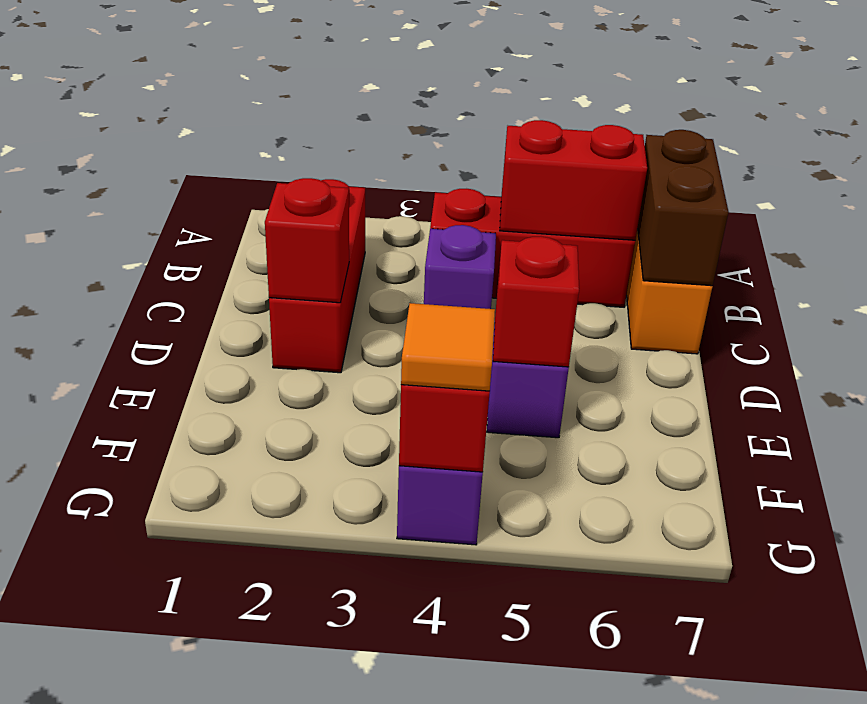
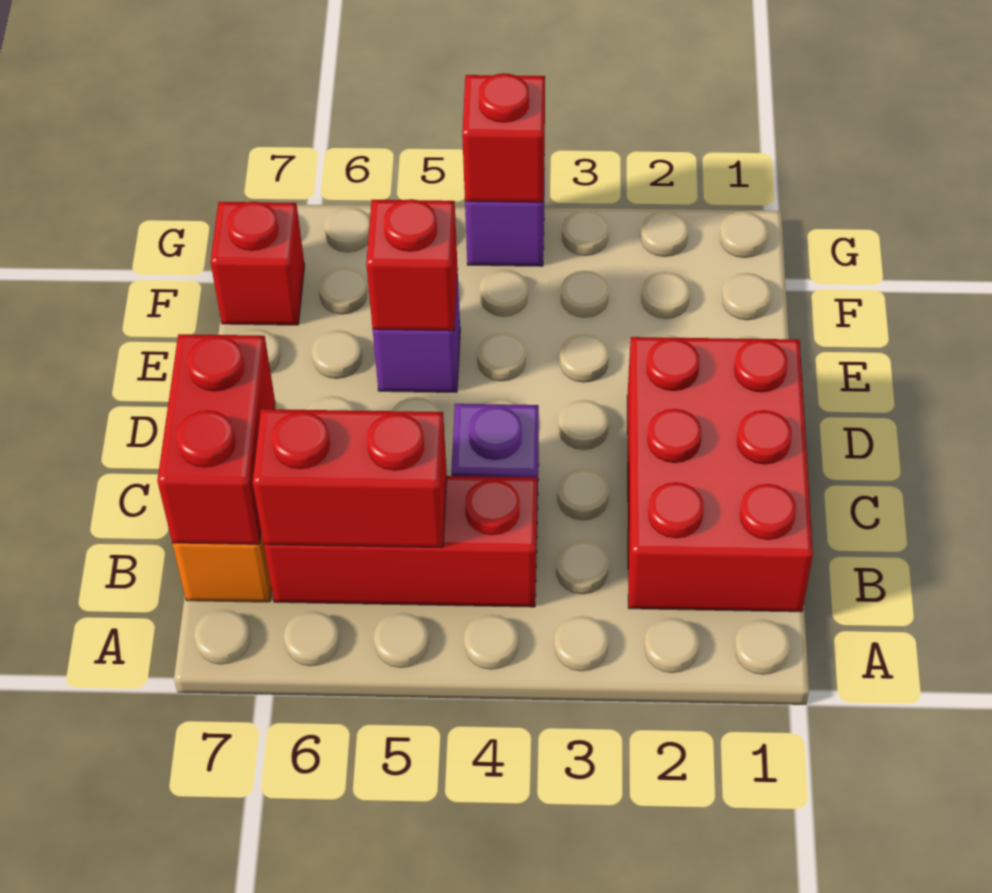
red 1x3 brick [269,179,365,373] -> red 2x3 brick [627,337,813,612]
brown 1x2 brick [637,130,729,286] -> red 1x2 brick [157,334,275,544]
red 1x1 brick [265,178,349,303] -> red 1x1 brick moved to [210,202,305,325]
orange 1x1 tile [401,303,495,391] -> none

